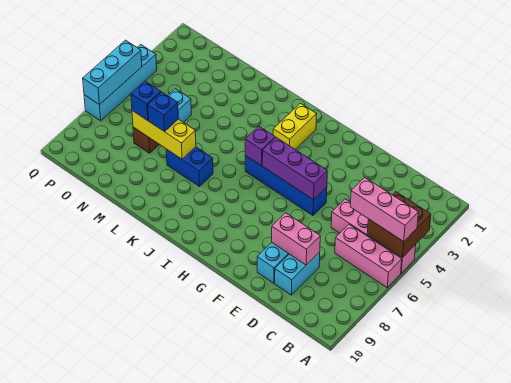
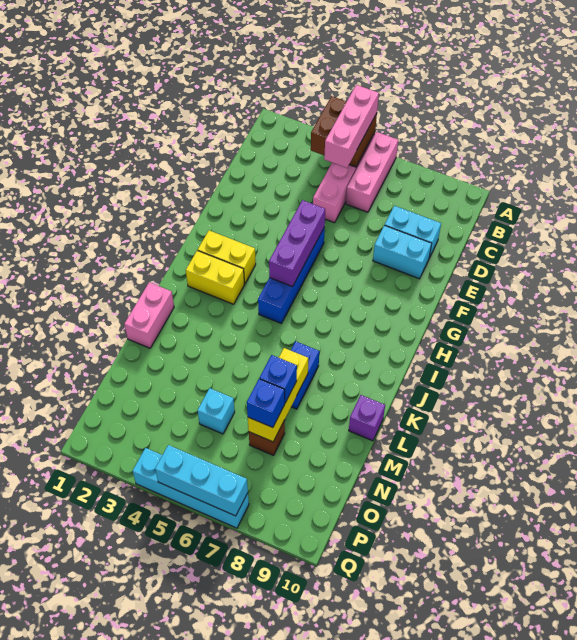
pink 1x2 brick [272,213,320,265] -> pink 1x2 brick moved to [124,282,174,348]
none -> yellow 1x2 brick [198,231,256,284]
purple 1x1 brick [245,126,275,166] -> purple 1x1 brick moved to [349,395,385,441]

